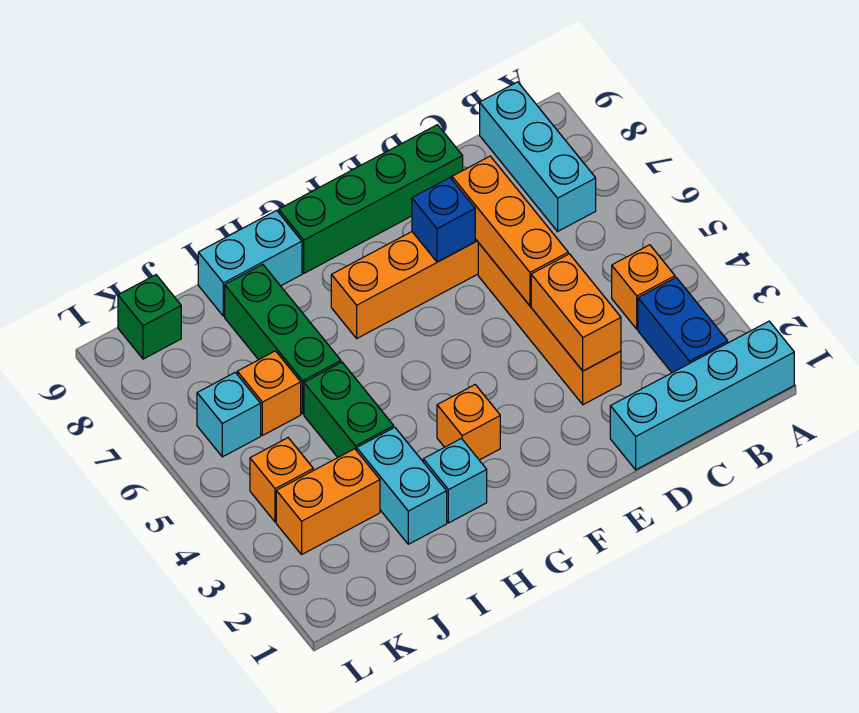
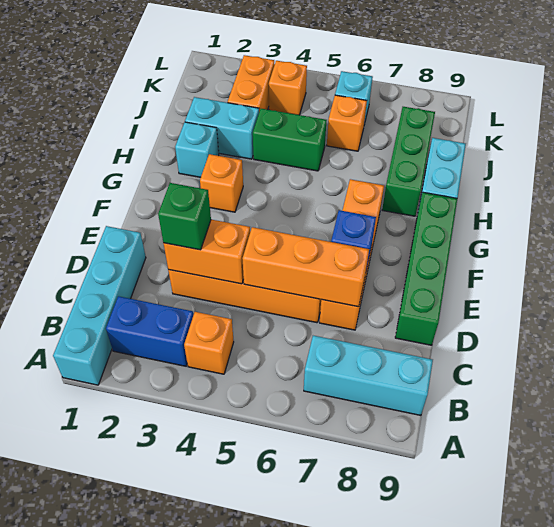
green 1x3 brick [225,264,341,414] -> green 1x3 brick turned to [382,107,435,216]
green 1x1 brick [118,275,181,359] -> green 1x1 brick moved to [158,183,211,250]

